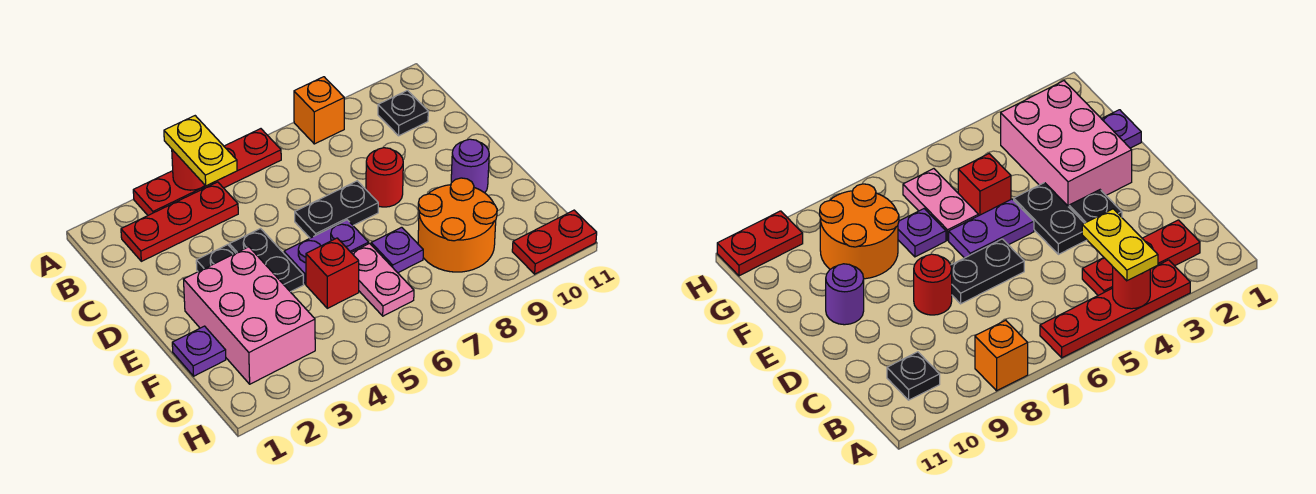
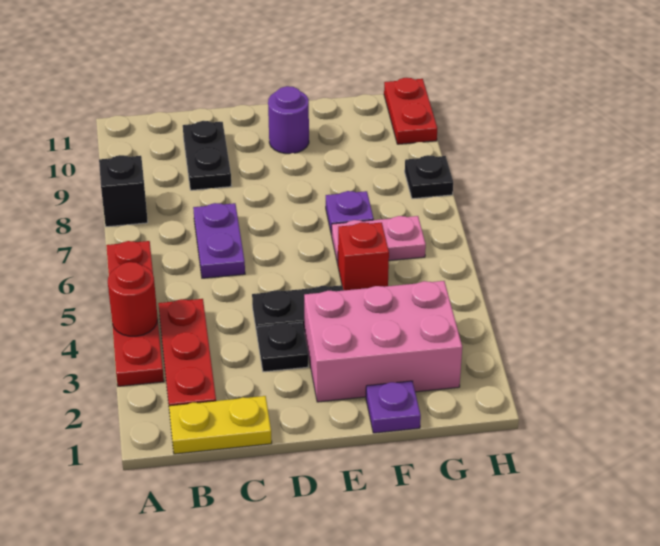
yellow 1x2 plate [164,116,237,186] -> yellow 1x2 plate moved to [169,396,272,454]
orange 1x1 brick [294,77,344,144] -> black 1x1 brick [99,155,148,227]
black 1x1 plate [378,90,428,136] -> black 1x1 plate moved to [405,155,453,199]
black 1x2 plate [295,181,378,238] -> black 1x2 plate moved to [183,121,231,190]
red 1x1 round brick [366,148,403,207] -> none
purple 1x2 plate [284,220,369,284] -> purple 1x2 plate moved to [193,203,245,278]
orange 2x2 round brick [418,178,497,272] -> none

